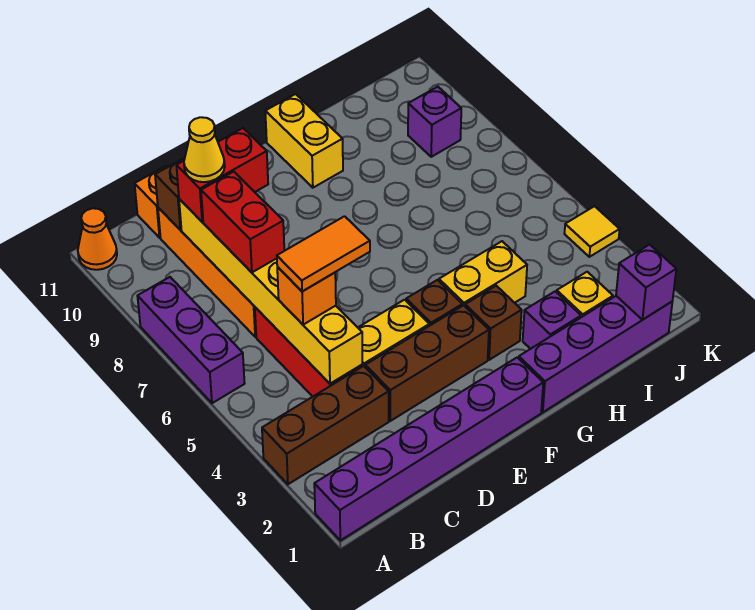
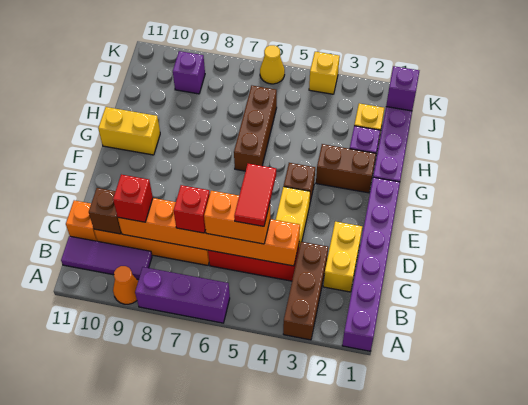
orange 1x1 cone [78,208,117,270] -> orange 1x1 cone moved to [113,266,138,304]
none -> purple 1x3 tile [61,236,152,279]
yellow 1x6 brick [179,199,362,384] -> orange 1x6 brick [118,198,300,266]
orange 1x1 brick [277,267,336,325] -> orange 1x2 brick [204,191,270,244]
orange 1x2 tile [277,216,370,292] -> red 1x2 tile [234,164,276,226]
red 1x2 brick [201,172,284,272] -> red 1x1 brick [173,185,210,233]
red 1x2 brick [176,128,268,222] -> red 1x1 brick [113,175,153,222]
yellow 1x1 cone [184,117,225,182] -> yellow 1x1 cone moved to [260,45,285,84]
brown 1x3 brick [365,305,489,421] -> brown 1x3 brick moved to [234,86,277,171]
brown 1x1 brick [465,286,522,360] -> brown 1x2 brick [316,144,376,193]
yellow 1x2 brick [439,241,527,306] -> yellow 1x2 brick moved to [323,222,362,292]
yellow 1x1 tile [564,206,620,257] -> yellow 1x1 brick [309,52,340,94]

